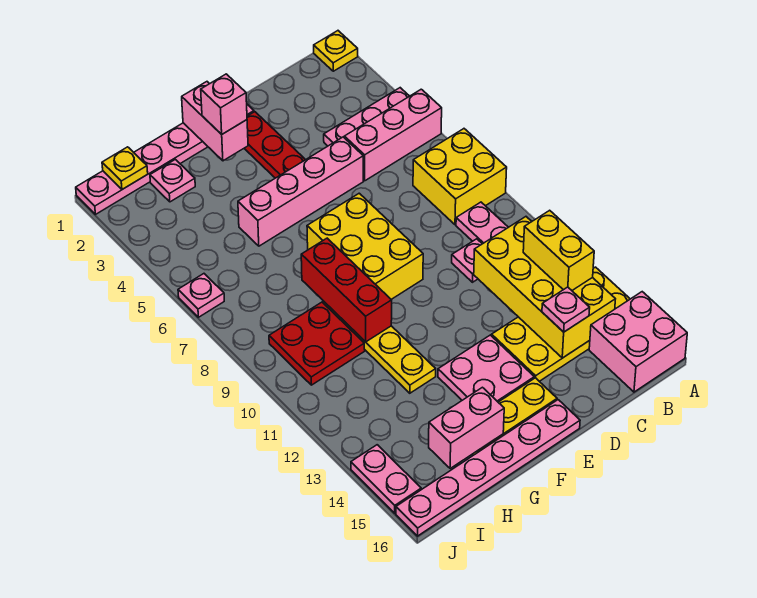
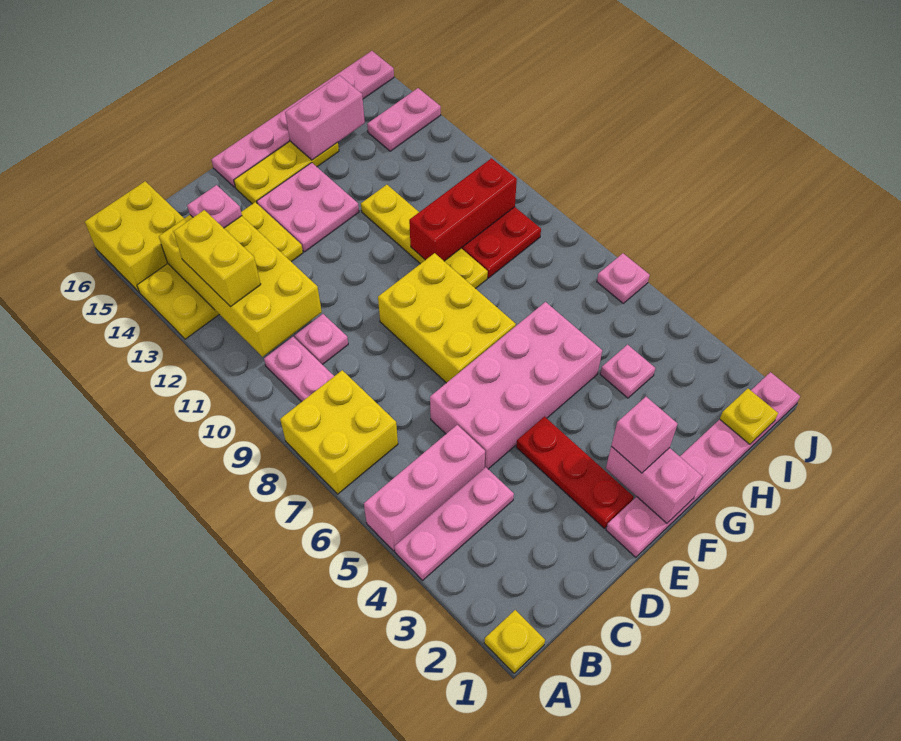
pink 2x2 brick [589,292,687,392] -> yellow 2x2 brick [85,181,184,292]
pink 1x4 brick [238,137,363,246] -> pink 2x4 brick [430,302,602,469]
red 1x3 brick [301,238,392,342] -> red 1x3 brick turned to [409,158,517,261]
pink 1x1 plate [150,159,195,202] -> pink 1x1 plate moved to [600,345,655,398]
pink 1x2 plate [351,445,421,513] -> pink 1x2 plate turned to [367,88,441,151]

